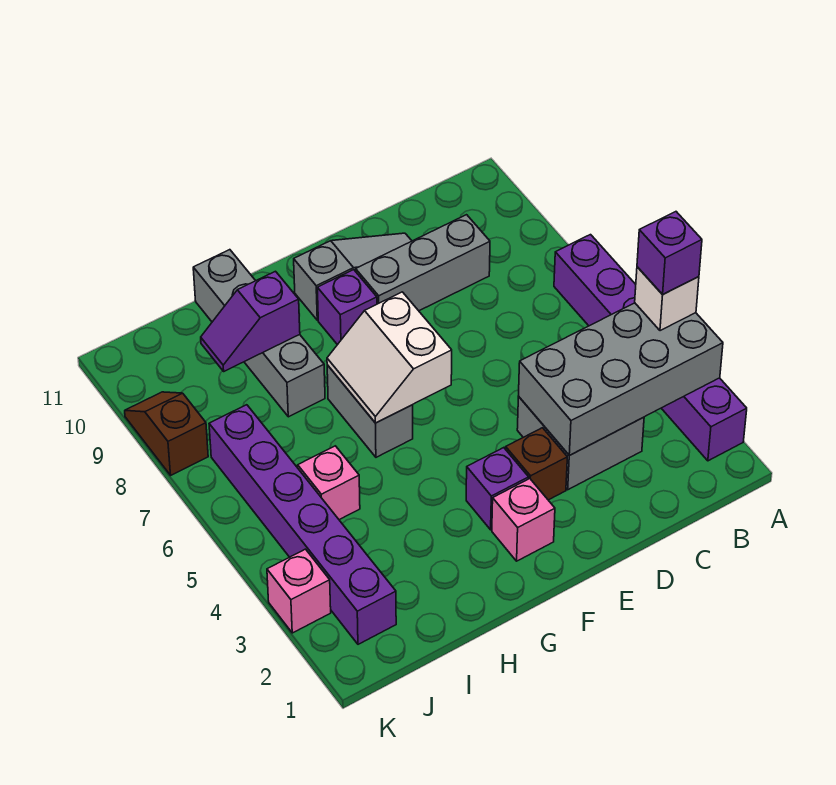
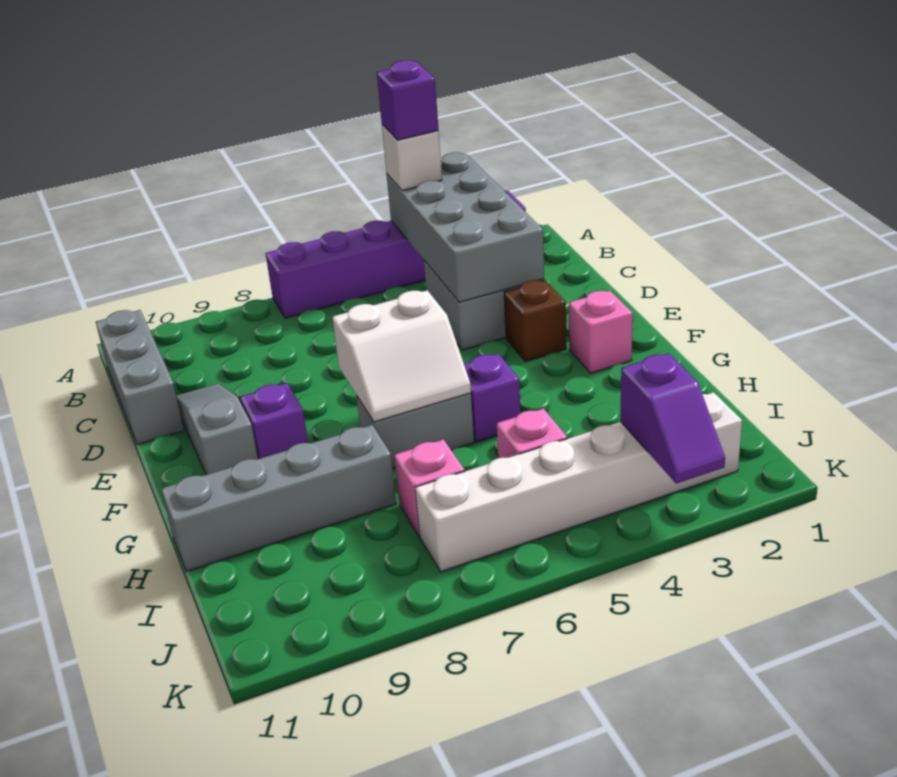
grey 1x3 brick [356,215,490,311] -> grey 1x3 brick moved to [96,310,184,445]
purple 1x1 brick [466,448,529,530] -> purple 1x1 brick moved to [464,354,520,442]
purple 1x2 slope [201,271,300,371] -> purple 1x2 slope moved to [620,353,725,484]
purple 1x6 brick [209,405,396,644] -> white 1x6 brick [415,392,742,572]
pink 1x1 brick [267,549,331,633] -> pink 1x1 brick moved to [394,439,465,536]
brown 1x2 slope [125,392,208,475] -> none

